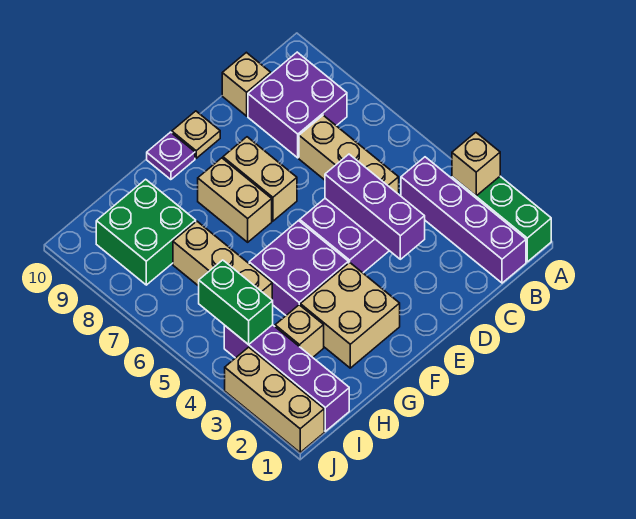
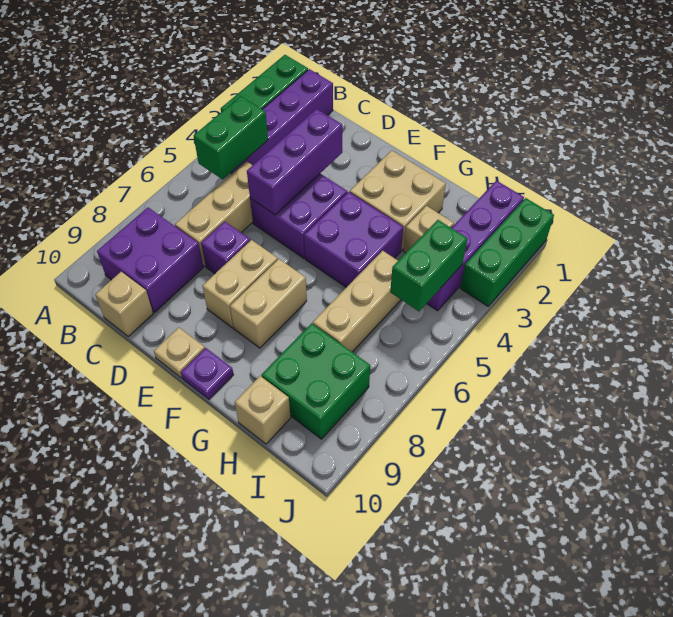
tan 1x1 brick [452,133,500,196] -> tan 1x1 brick moved to [235,376,291,444]
none -> green 1x2 brick [194,96,268,179]
none -> purple 1x1 brick [201,221,250,274]
tan 1x3 brick [225,347,324,452] -> green 1x3 brick [460,198,554,306]

